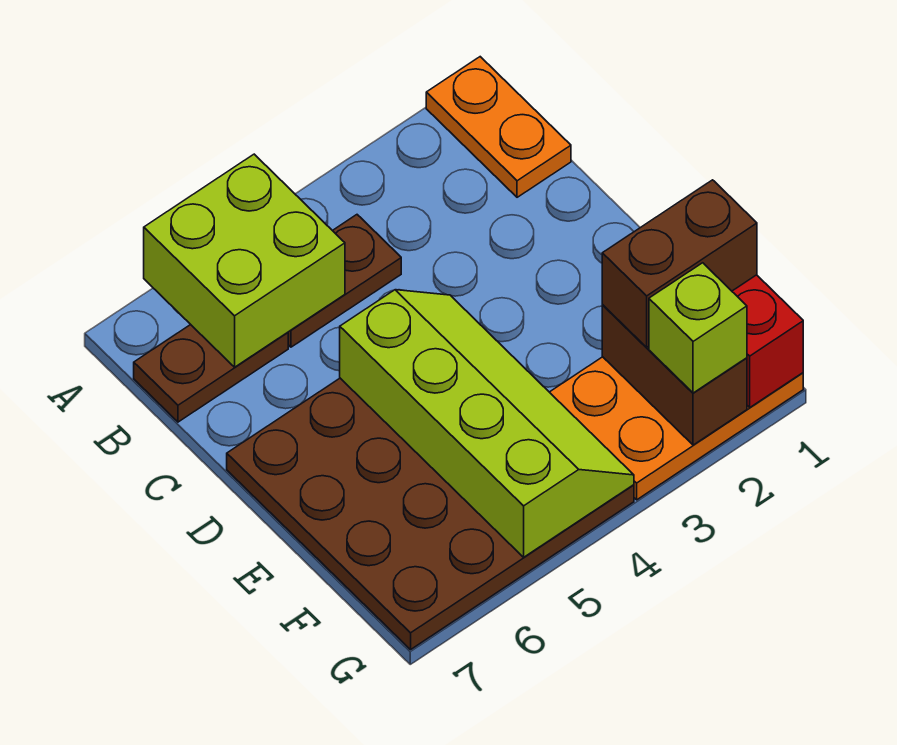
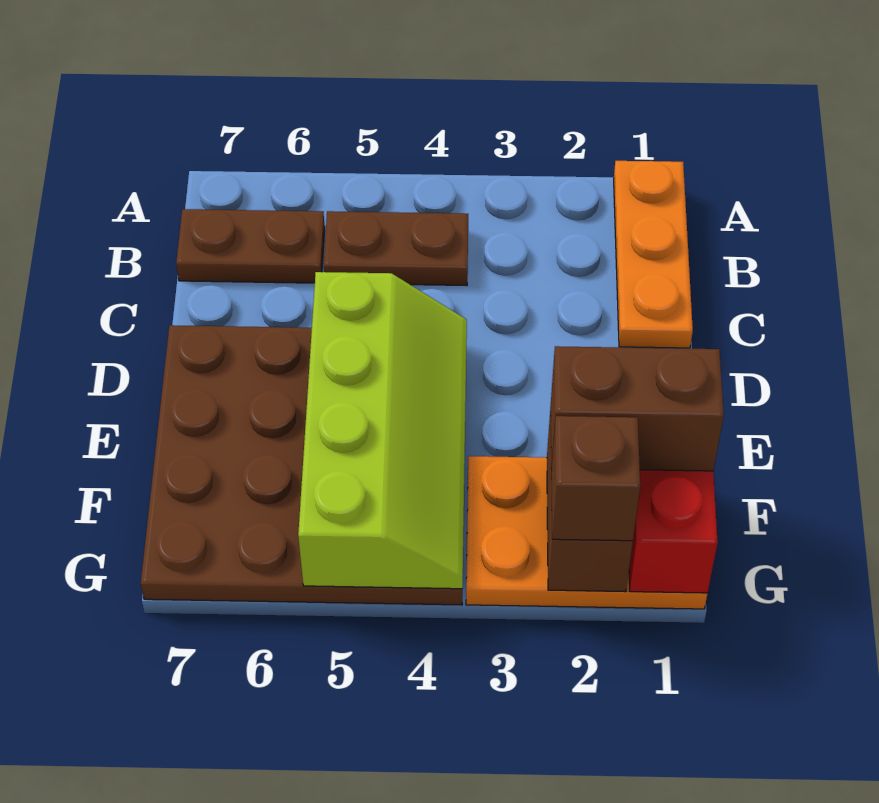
orange 1x2 plate [426,57,571,197] -> orange 1x3 plate [614,161,693,348]
lime 2x2 brick [144,154,345,367] -> none
lime 1x1 brick [649,263,747,393] -> brown 1x1 brick [551,416,640,541]

